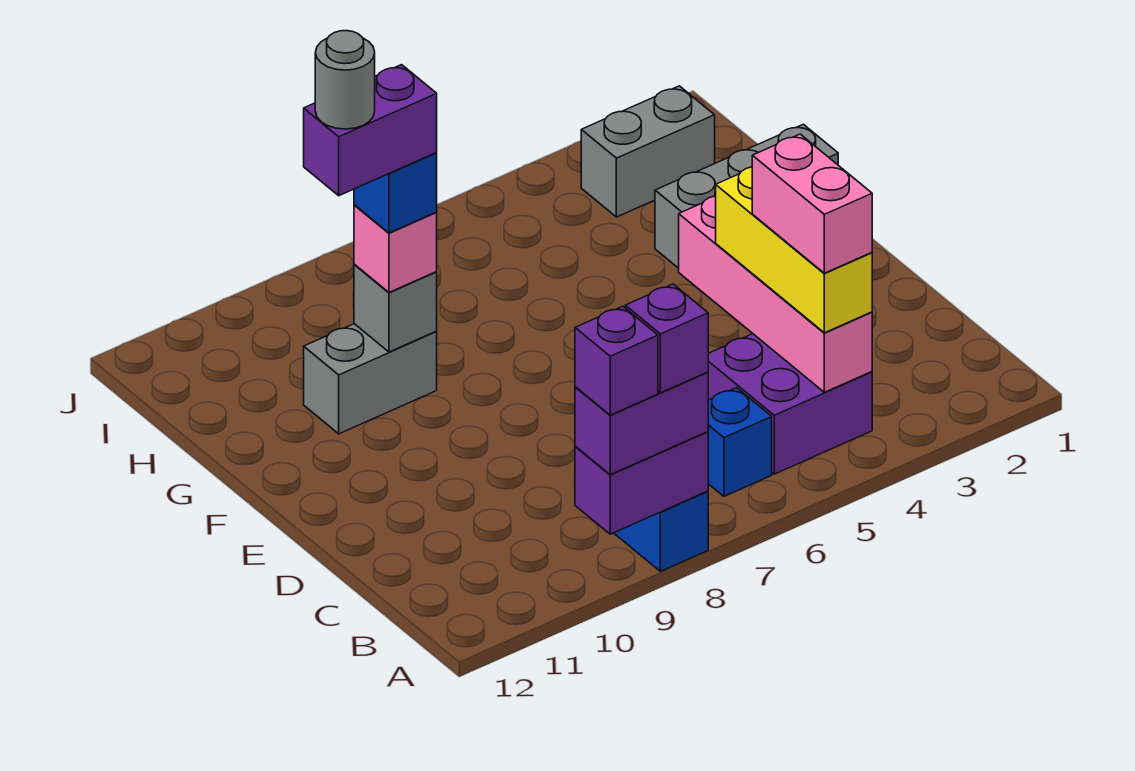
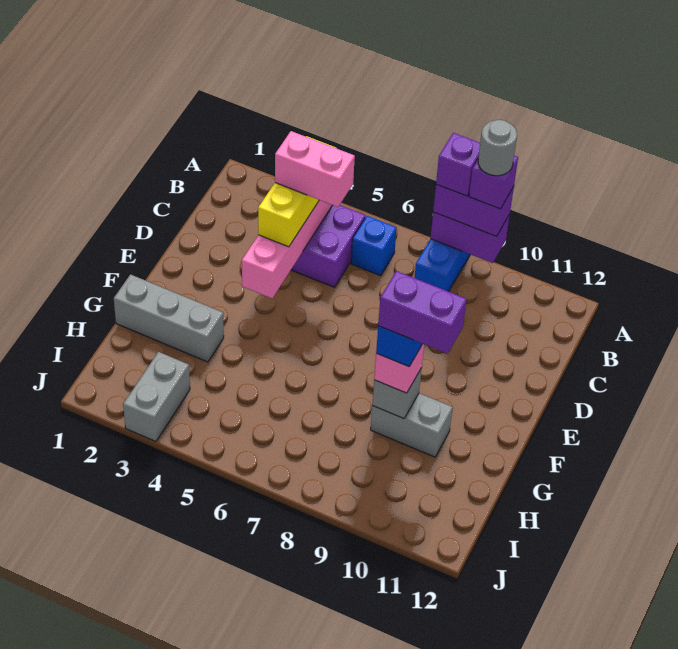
pink 1x2 brick [752,134,872,273] -> pink 1x2 brick turned to [275,131,355,207]
grey 1x1 round brick [315,31,375,129] -> grey 1x1 round brick moved to [478,120,517,176]
grey 1x2 brick [581,86,715,217] -> grey 1x2 brick turned to [123,352,190,442]

